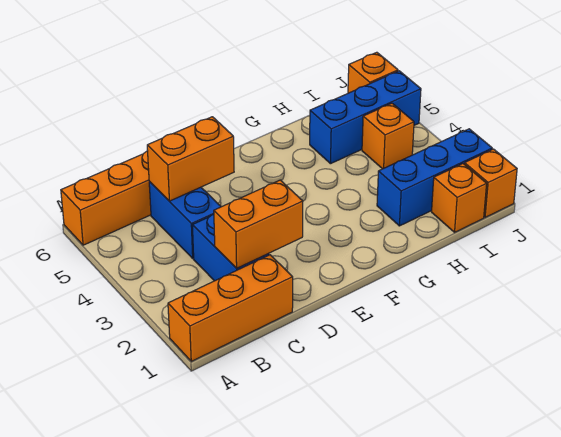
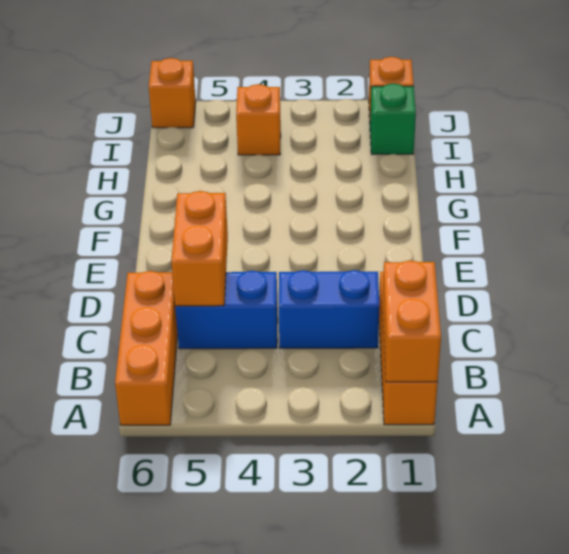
orange 1x2 brick [214,180,303,268] -> orange 1x2 brick moved to [382,260,441,382]
blue 1x3 brick [377,129,492,226] -> none
blue 1x3 brick [310,71,421,164] -> none
orange 1x1 brick [432,164,487,232] -> green 1x1 brick [370,84,416,155]

